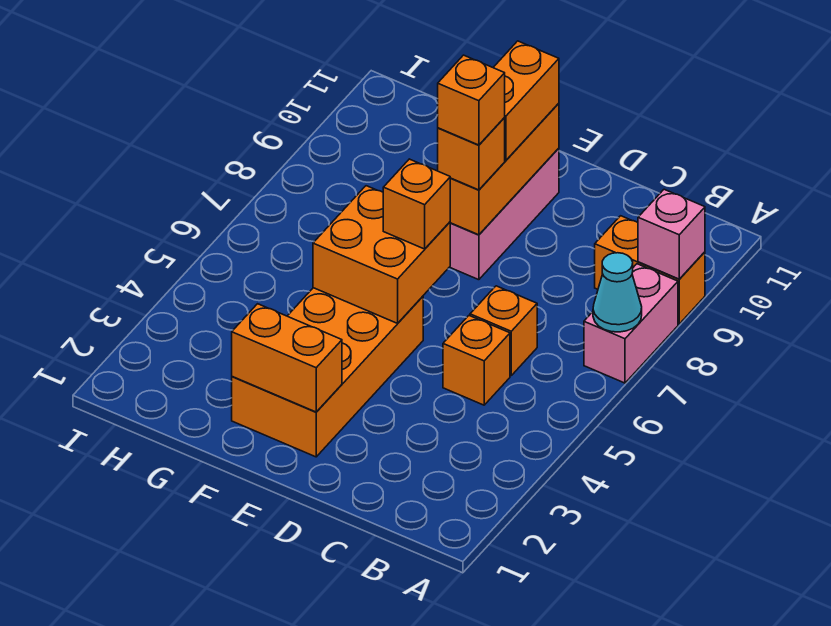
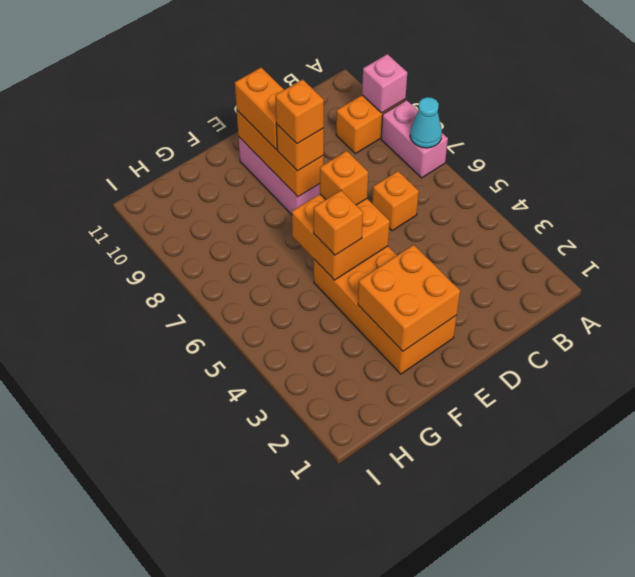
orange 1x1 brick [443,316,510,405] -> orange 1x1 brick moved to [314,191,363,255]
orange 1x2 brick [232,304,342,412] -> orange 2x2 brick [358,245,460,351]

